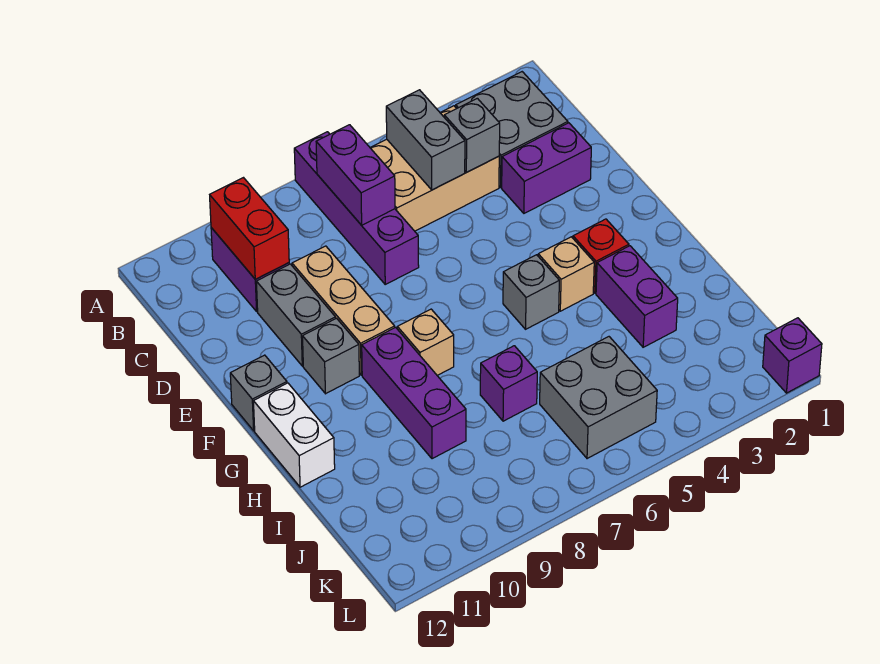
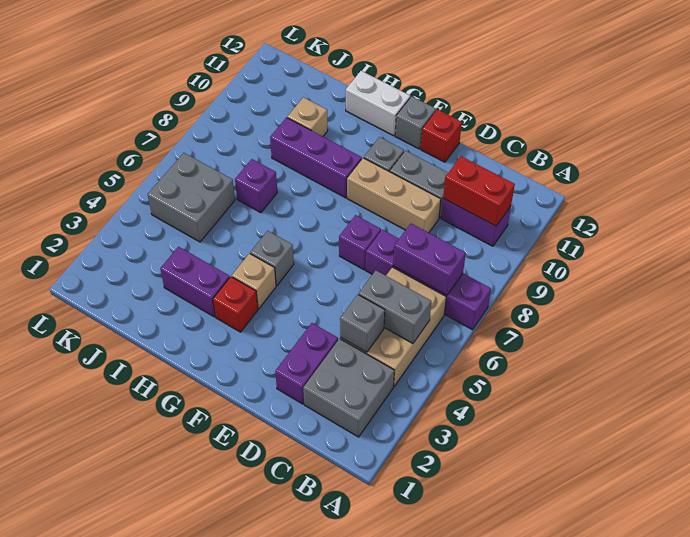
none -> red 1x1 brick [421,109,462,162]
tan 1x1 brick [397,309,454,375] -> tan 1x1 brick moved to [287,97,328,136]
purple 1x1 brick [763,318,822,393] -> purple 1x1 brick moved to [339,215,381,270]

